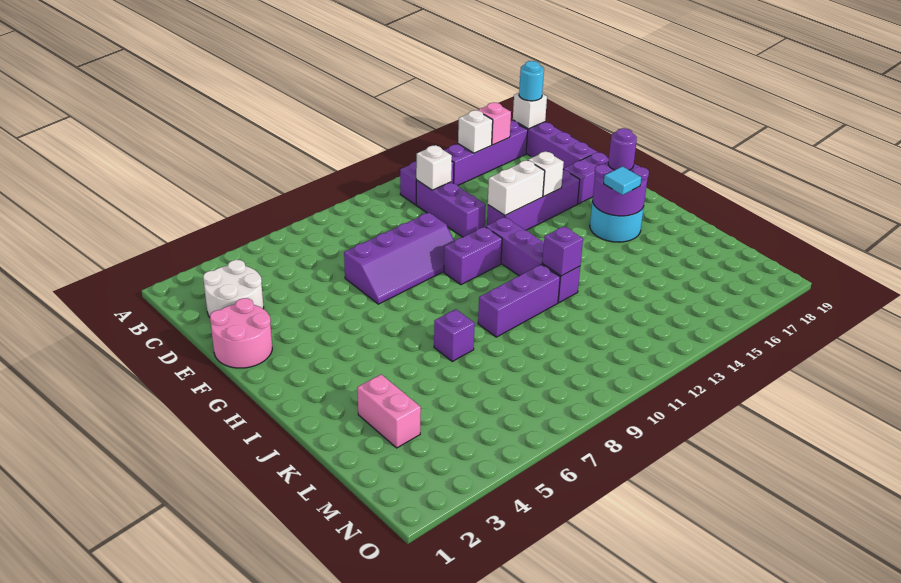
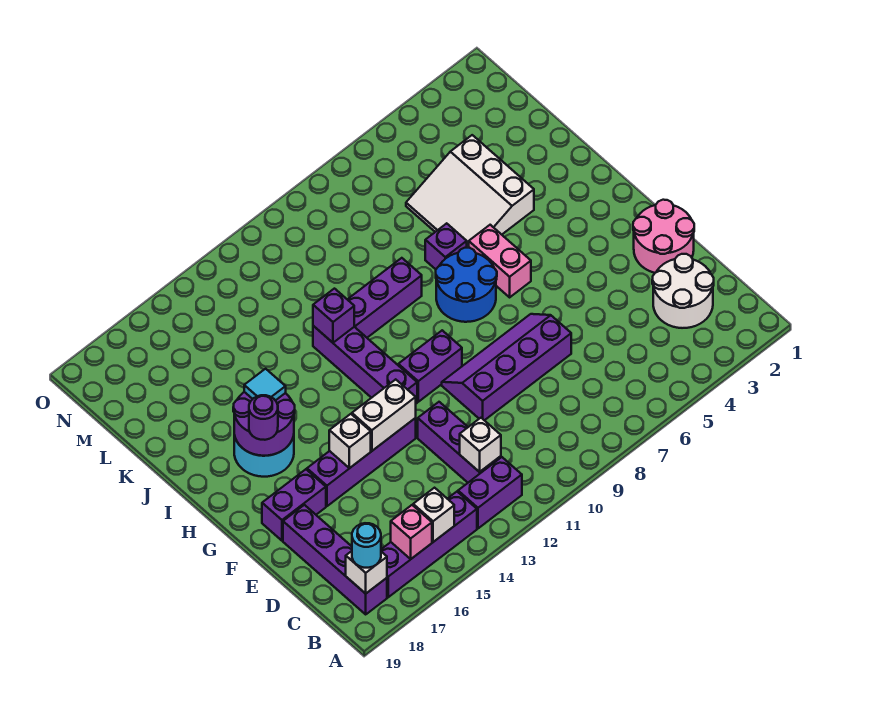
none -> blue 2x2 round brick [436,248,497,322]
none -> white 3x3 slope [406,135,534,248]
pink 1x2 brick [357,374,421,448] -> pink 1x2 brick moved to [469,225,531,297]

